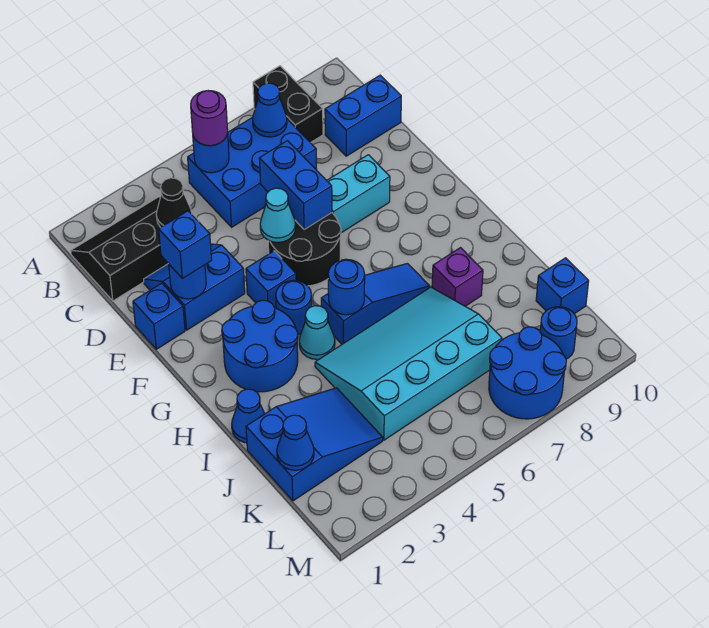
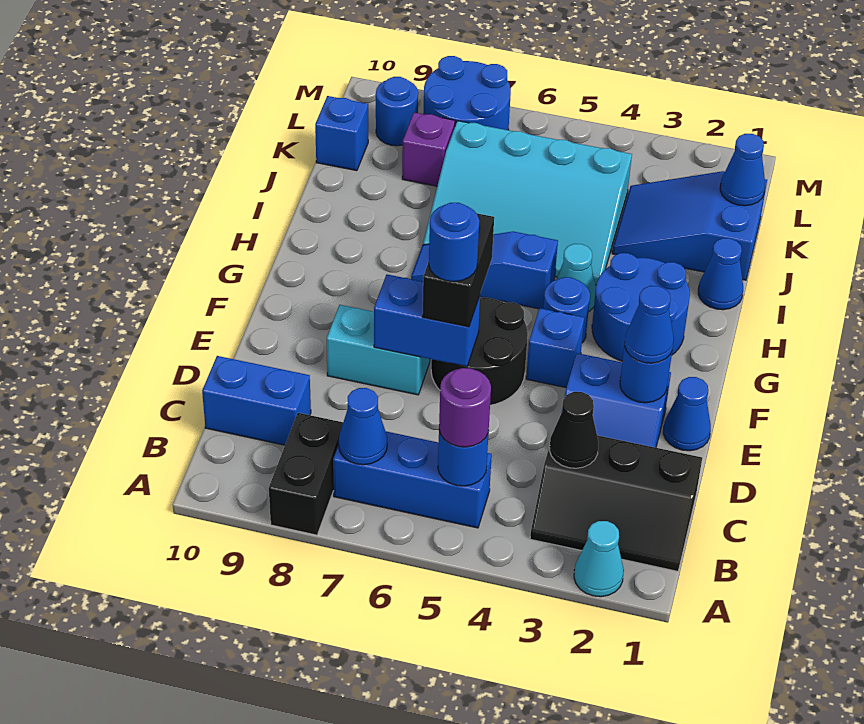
blue 2x3 brick [188,117,317,227] -> blue 1x3 brick [333,431,492,528]
blue 1x2 brick [259,141,332,229] -> blue 1x2 brick turned to [374,274,480,367]
blue 1x1 brick [133,283,185,349] -> blue 1x1 cone [663,377,711,451]
blue 1x1 brick [159,211,212,278] -> blue 1x1 cone [625,286,674,363]
cyan 1x1 cone [260,188,296,243] -> cyan 1x1 cone moved to [574,521,624,597]
none -> black 1x2 brick [422,213,494,327]
blue 1x1 round brick [328,259,365,315] -> blue 1x1 round brick moved to [429,203,479,282]
purple 1x1 brick [432,248,483,306] -> purple 1x1 brick moved to [402,112,455,186]

